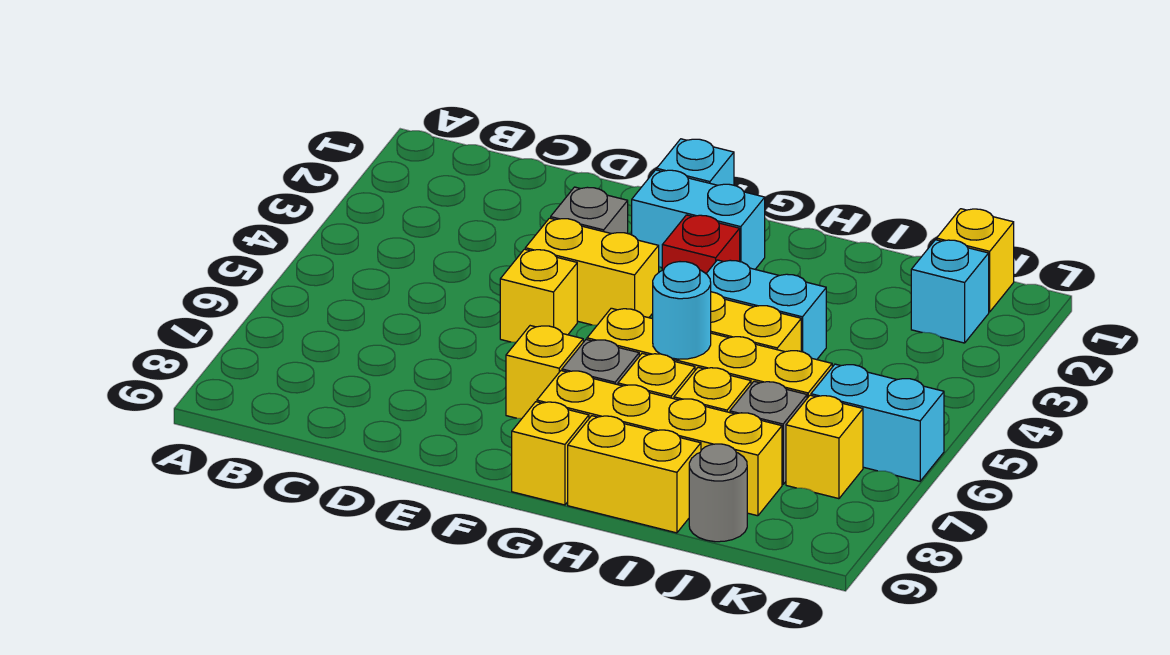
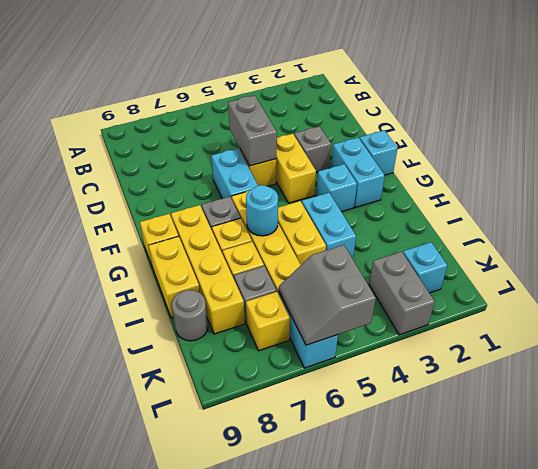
none -> grey 1x2 brick [228,95,277,166]
none -> cyan 1x2 brick [211,148,258,199]
yellow 1x1 brick [506,326,583,418] -> none
red 1x1 brick [662,215,740,273] -> cyan 1x1 brick [316,164,357,212]
yellow 1x1 brick [937,209,1014,312] -> none
none -> grey 1x2 brick [369,252,435,335]
none -> grey 2x2 slope [279,245,376,345]

